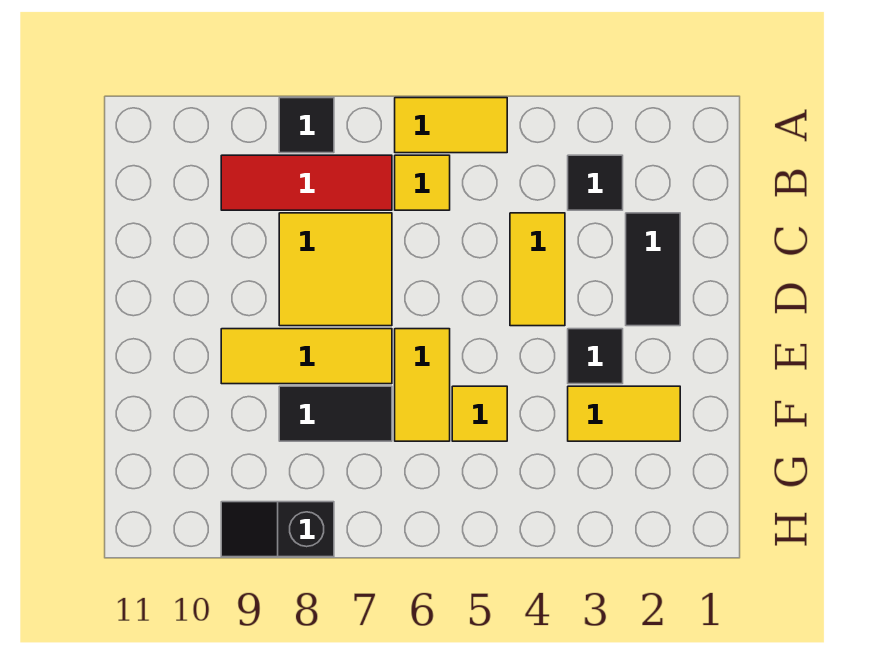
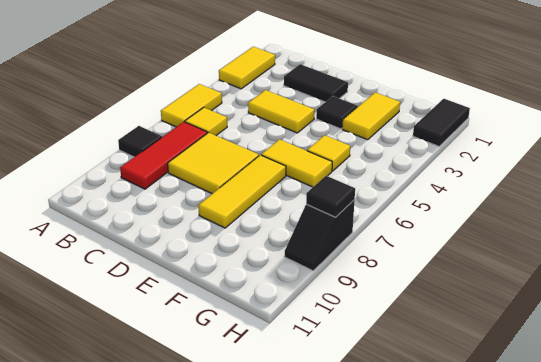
none -> yellow 1x2 tile [219,47,275,89]
black 1x1 tile [568,155,623,210] -> black 1x1 tile moved to [306,176,355,217]
black 1x2 tile [279,386,392,441] -> black 1x2 tile moved to [413,99,470,146]

